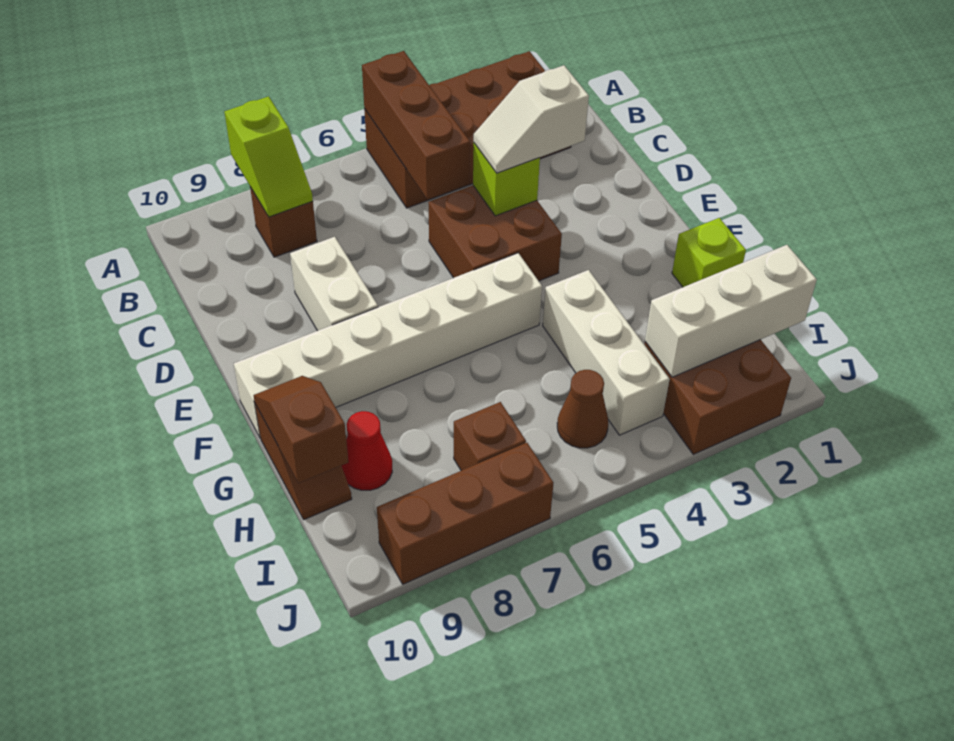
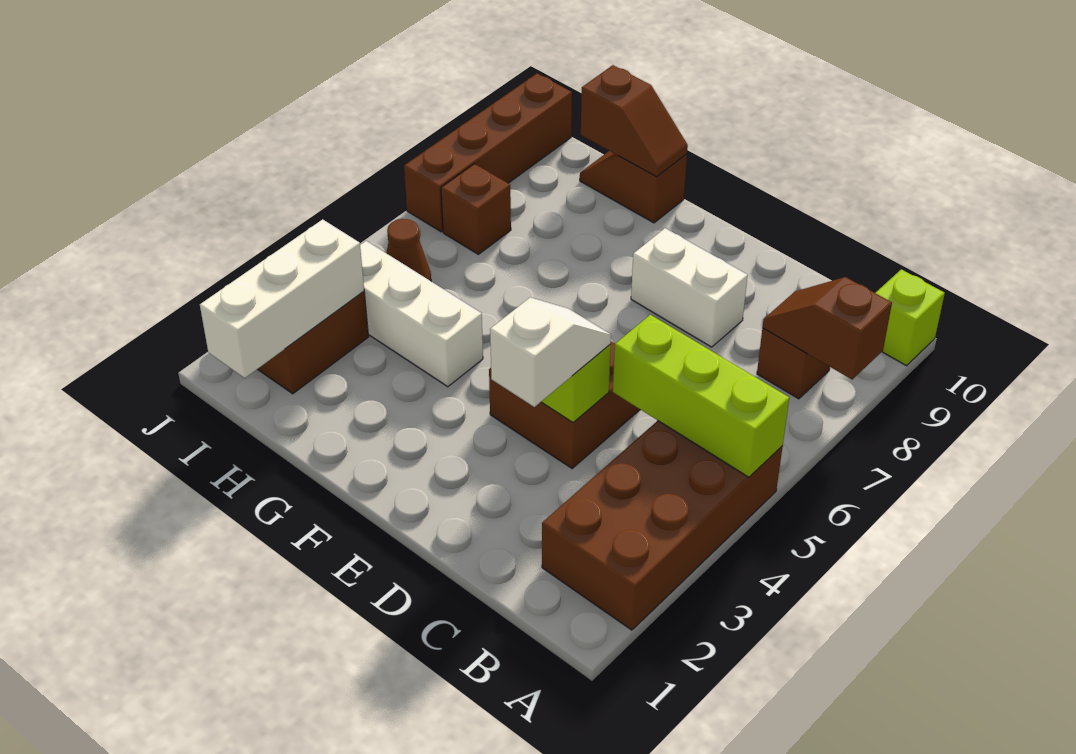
brown 1x3 brick [362,51,470,200] -> lime 1x3 brick [613,315,789,477]
lime 1x2 slope [224,96,313,217] -> brown 1x2 slope [763,277,892,379]
white 1x6 brick [234,253,542,438] -> none
lime 1x1 brick [672,218,746,287] -> lime 1x1 brick moved to [876,269,945,366]
red 1x1 cone [341,411,392,490] -> none
brown 1x3 brick [377,443,553,584] -> brown 1x4 brick [404,73,572,232]

